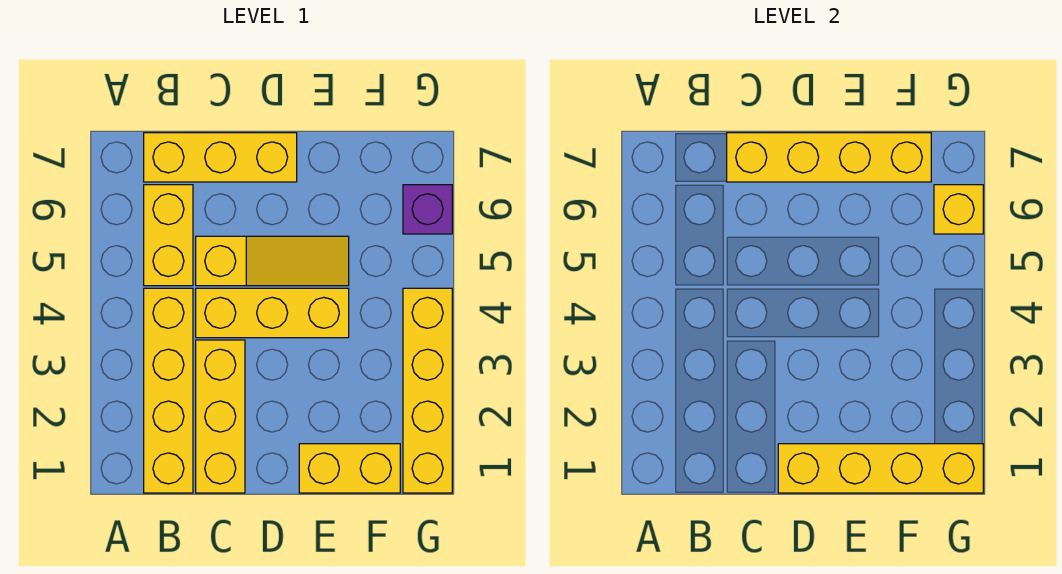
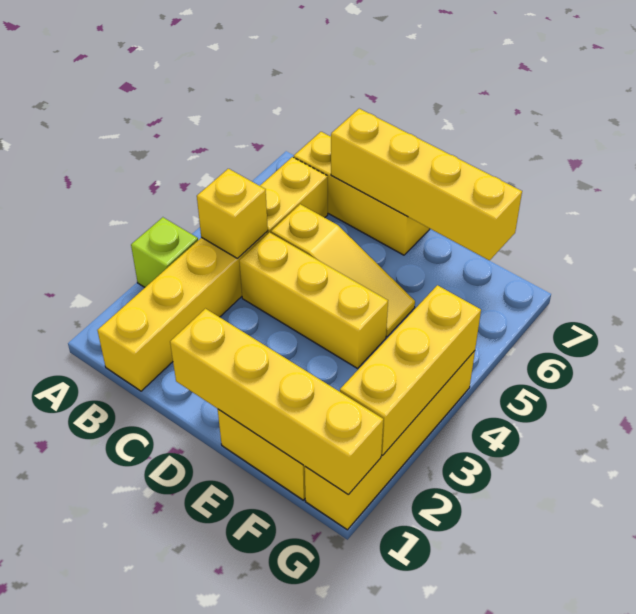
none -> lime 1x1 brick [131,217,198,287]
yellow 1x3 brick [196,340,245,493] -> yellow 1x3 brick moved to [340,285,481,455]
purple 1x1 brick [403,185,452,234] -> none
yellow 1x1 brick [934,185,983,234] -> yellow 1x1 brick moved to [197,169,268,259]

